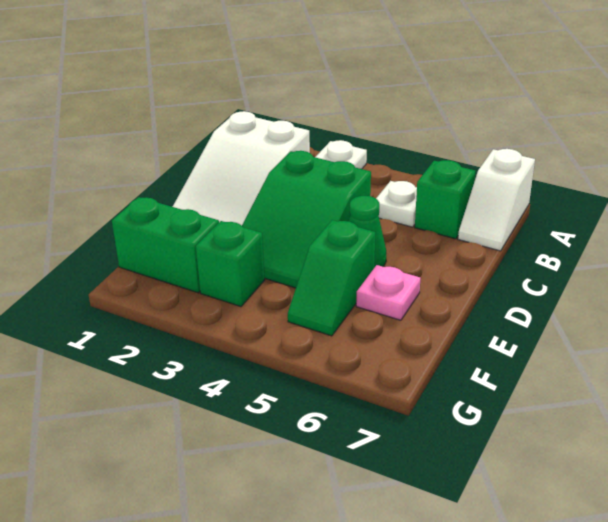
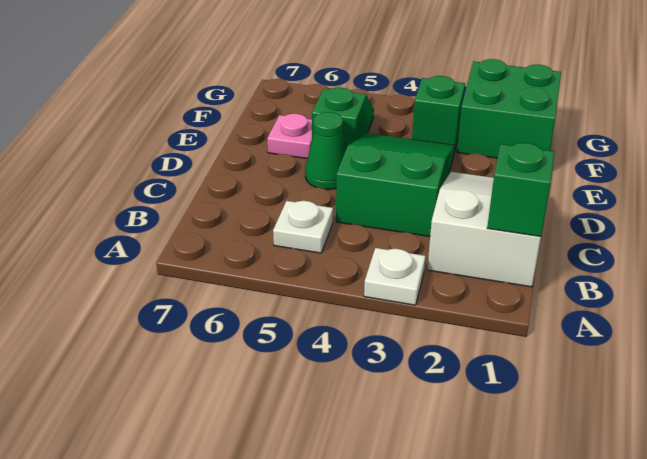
white 1x2 slope [458,149,535,251] -> none
green 1x1 brick [415,160,475,239] -> green 1x1 brick moved to [487,143,554,237]
green 1x2 brick [112,197,219,293] -> green 2x2 brick [457,59,561,158]

